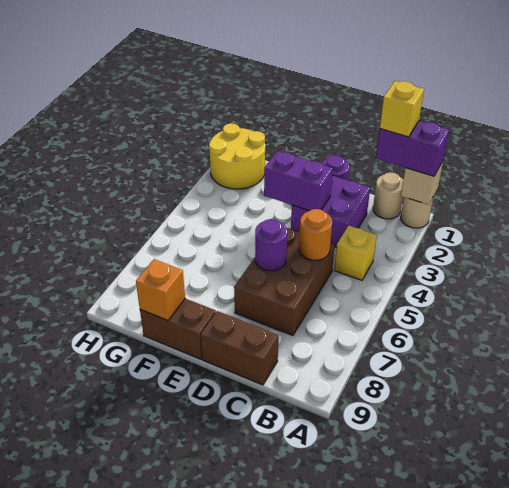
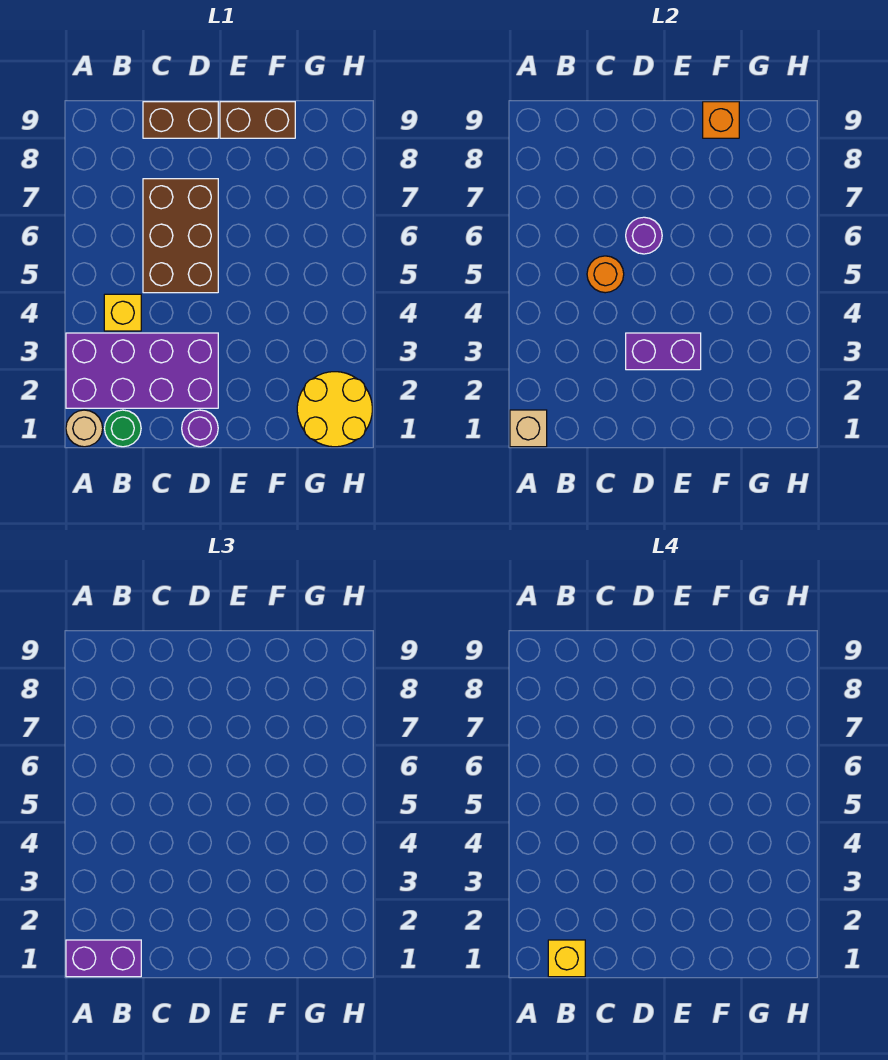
tan 1x1 round brick [373,172,403,219] -> green 1x1 round brick [105,410,141,447]
purple 2x2 brick [291,176,370,247] -> purple 2x4 brick [66,333,218,408]

